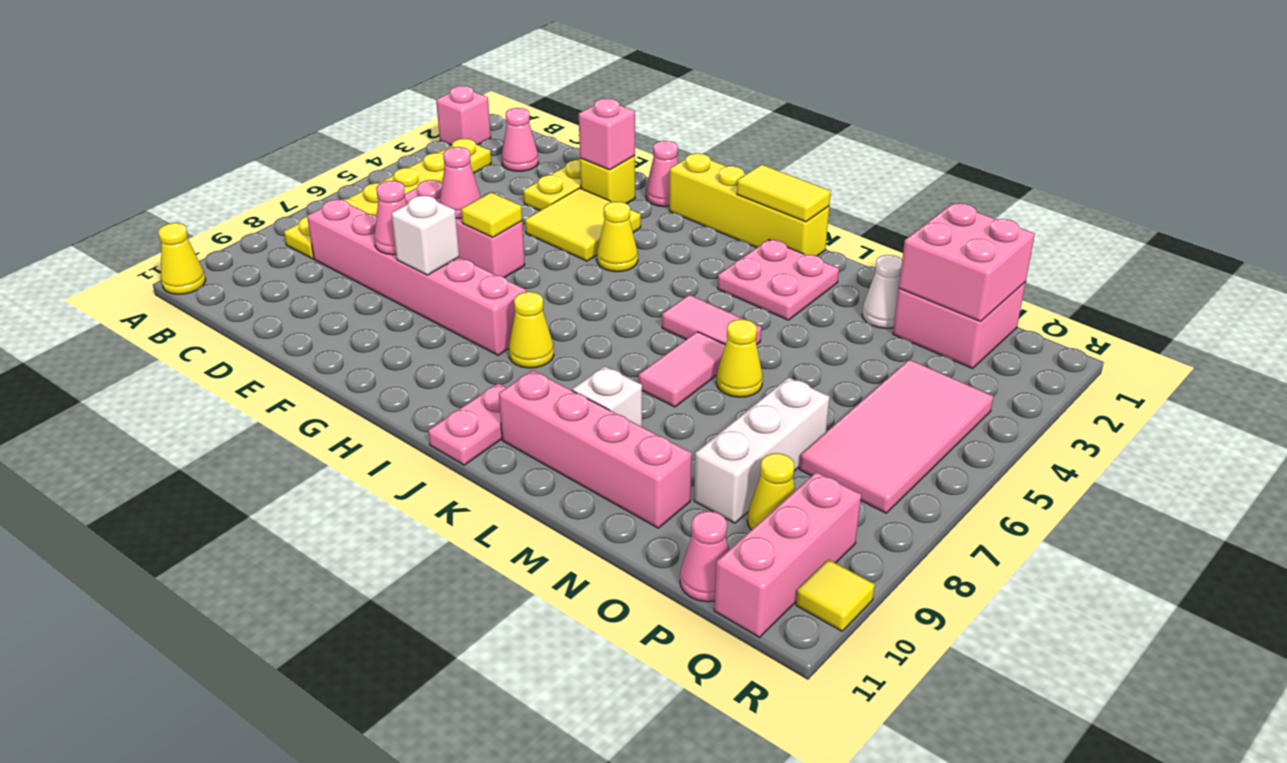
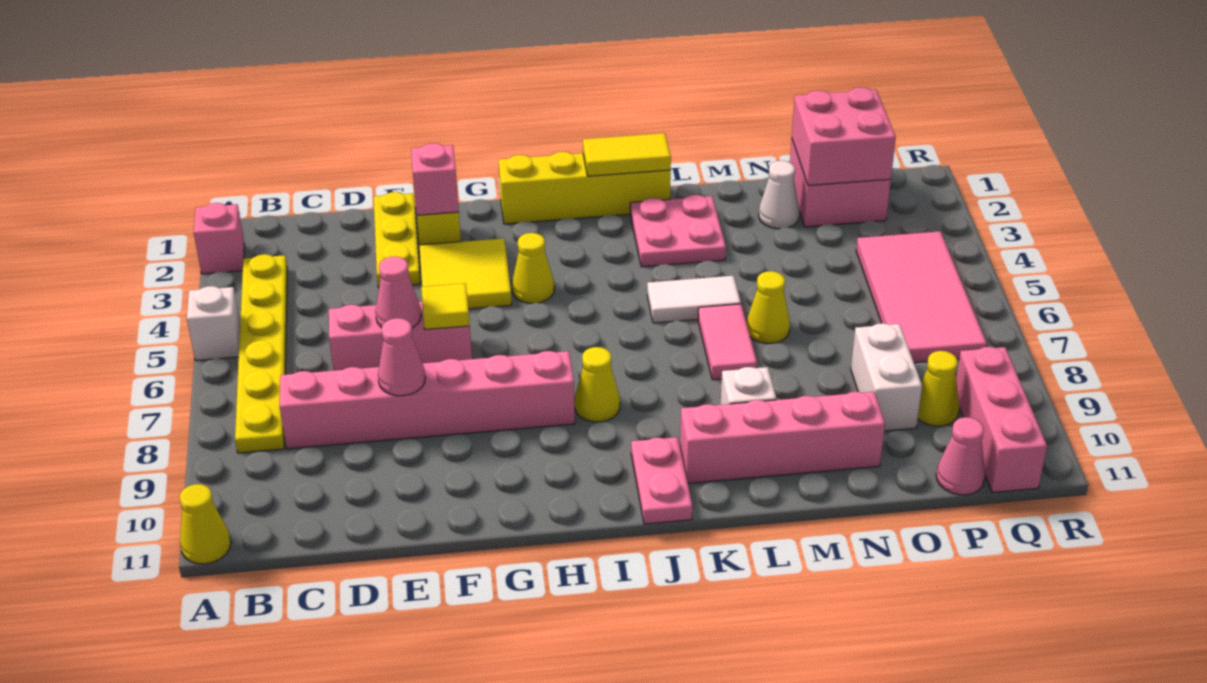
pink 1x1 cone [502,108,539,171] -> none
white 1x1 brick [391,196,459,275] -> white 1x1 brick moved to [187,286,240,361]
pink 1x1 cone [646,141,678,207] -> none
pink 1x2 tile [662,295,761,345] -> white 1x2 tile [647,276,741,323]
white 1x3 brick [694,377,830,523] -> white 1x2 brick [851,323,922,431]
yellow 1x1 tile [796,560,875,631] -> none

